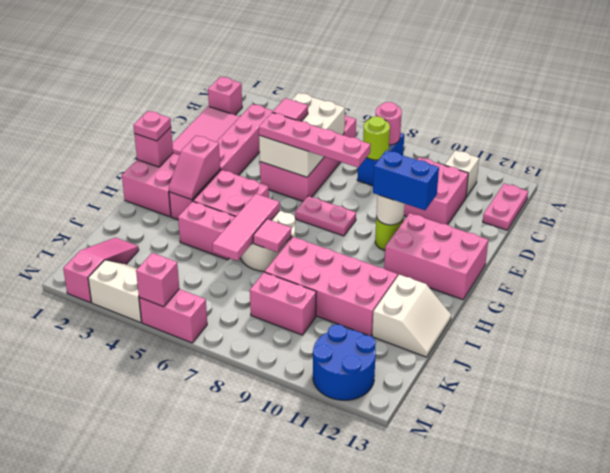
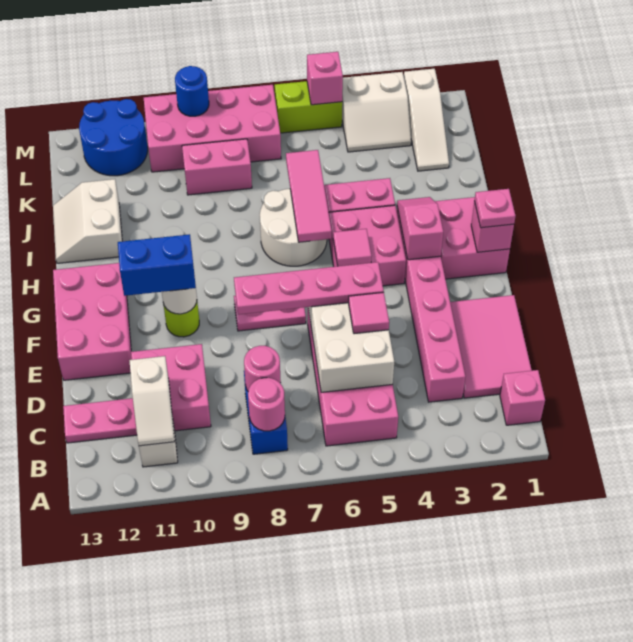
none -> white 1x2 slope [129,356,175,446]
pink 1x2 plate [483,183,528,230] -> pink 1x2 plate turned to [63,398,137,443]
lime 1x1 round brick [363,116,390,160] -> pink 1x1 round brick [244,346,281,391]
pink 2x3 brick [384,213,488,300] -> pink 2x3 brick turned to [53,263,132,380]
pink 1x1 tile [253,219,291,252] -> pink 1x1 tile moved to [333,229,372,266]
pink 2x4 brick [265,237,398,336] -> pink 2x4 brick moved to [144,85,281,172]
pink 1x3 slope [63,238,139,303] -> white 1x3 slope [404,69,449,171]
pink 1x2 brick [139,289,207,343] -> lime 1x2 brick [275,81,342,133]
none -> blue 1x1 round brick [175,66,209,116]

